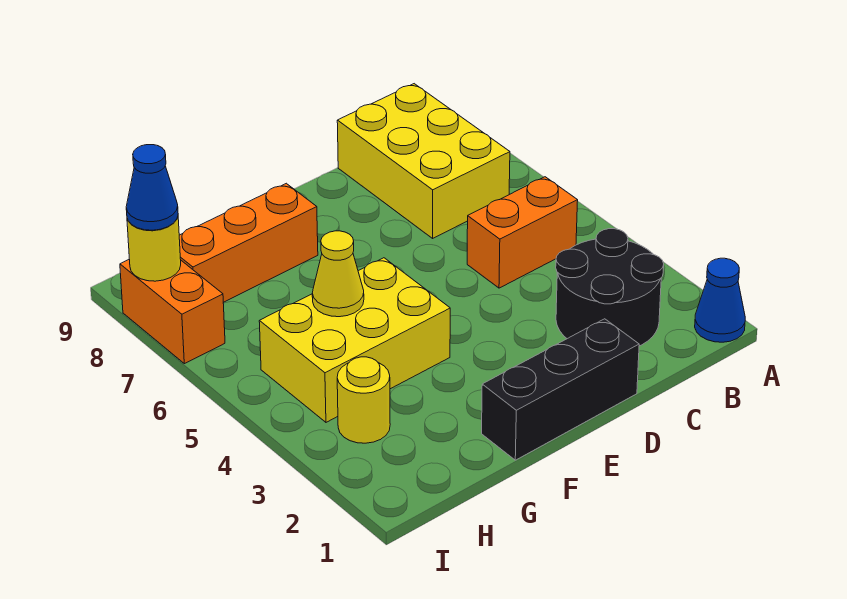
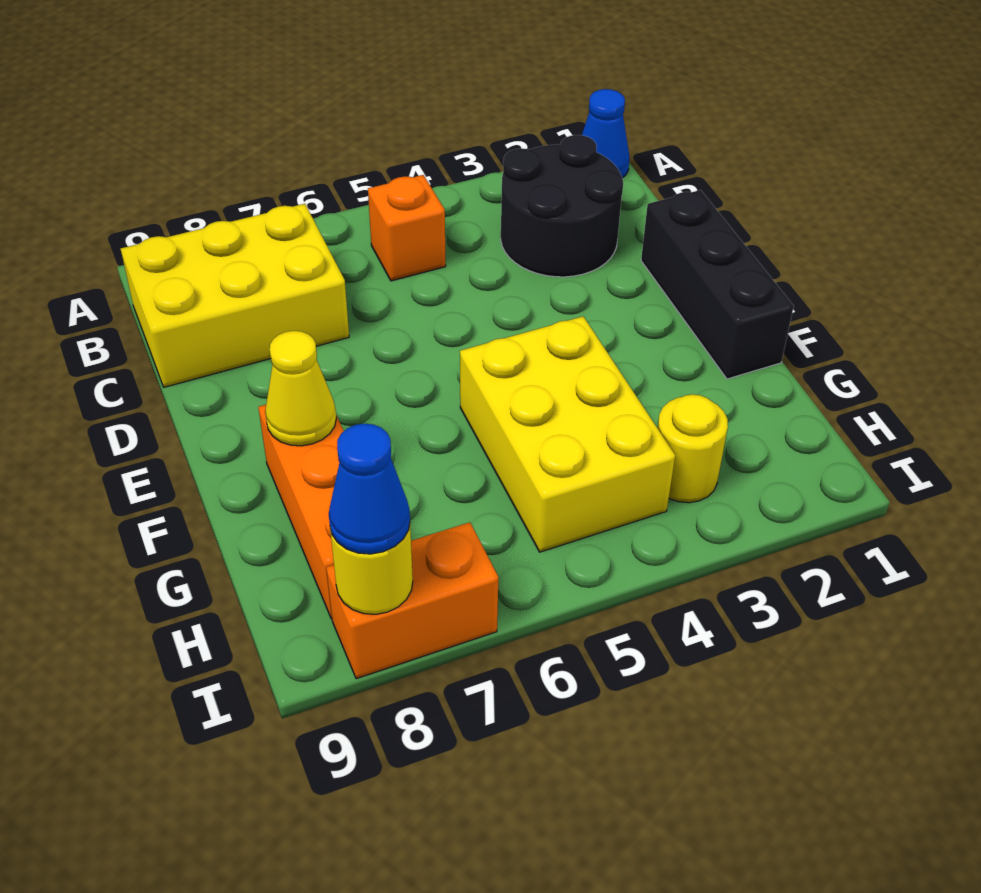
orange 1x2 brick [467,177,578,288] -> orange 1x1 brick [368,175,446,281]
yellow 1x1 cone [312,231,364,317] -> yellow 1x1 cone moved to [265,331,336,446]

